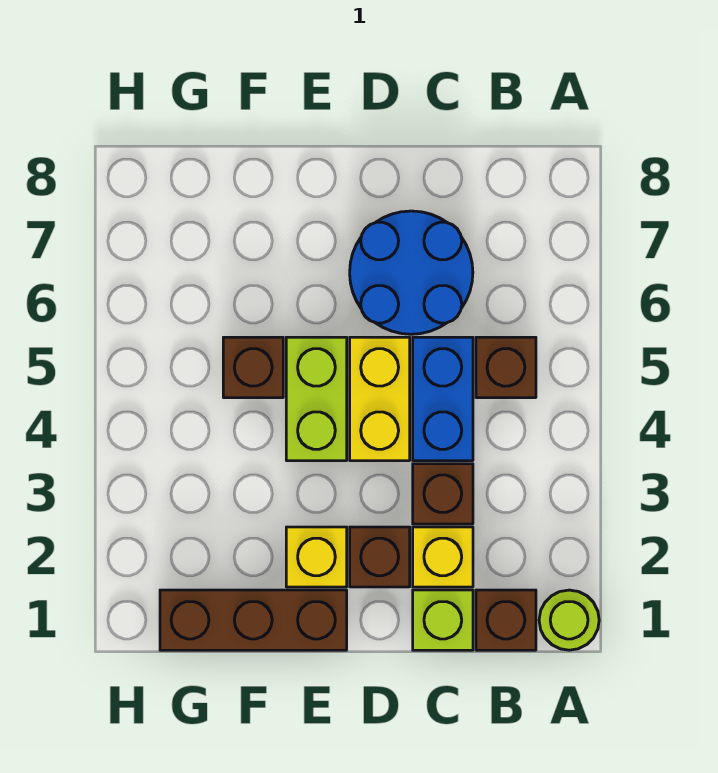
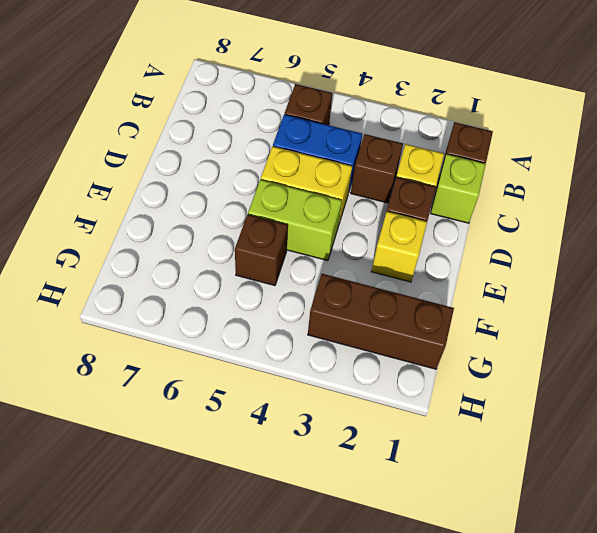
lime 1x1 round brick [539,590,599,650] -> none
blue 2x2 round brick [350,211,473,334] -> none
brown 1x3 brick [160,590,347,650] -> brown 1x3 brick turned to [308,274,454,369]

